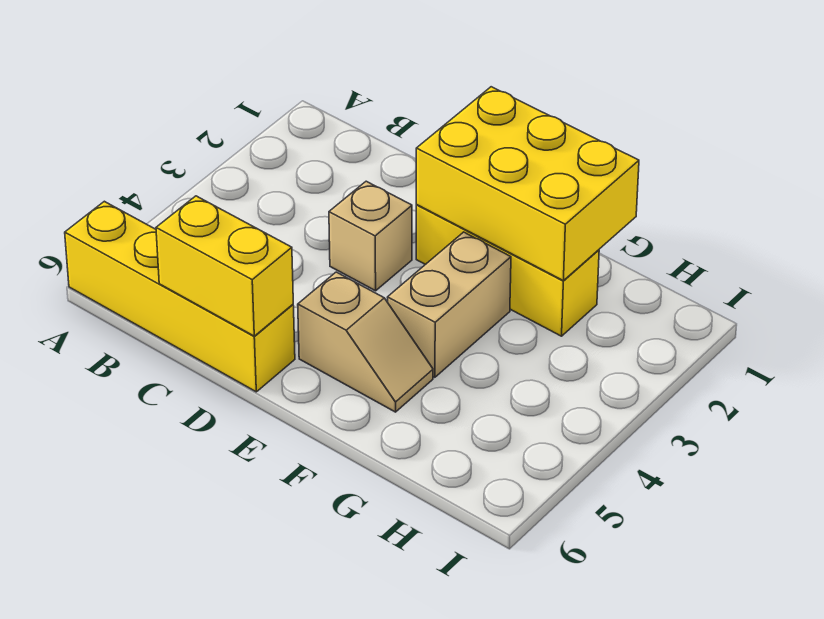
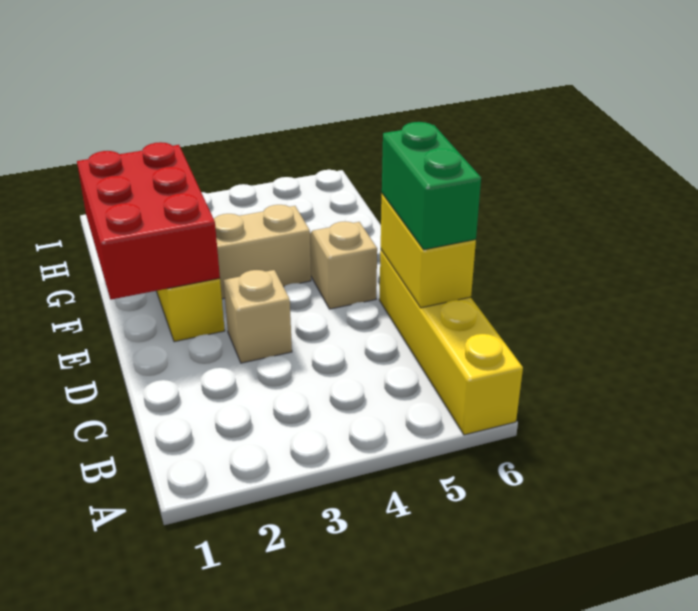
none -> green 1x2 brick [382,122,481,250]
yellow 2x3 brick [416,87,639,281] -> red 2x3 brick [77,142,220,299]

